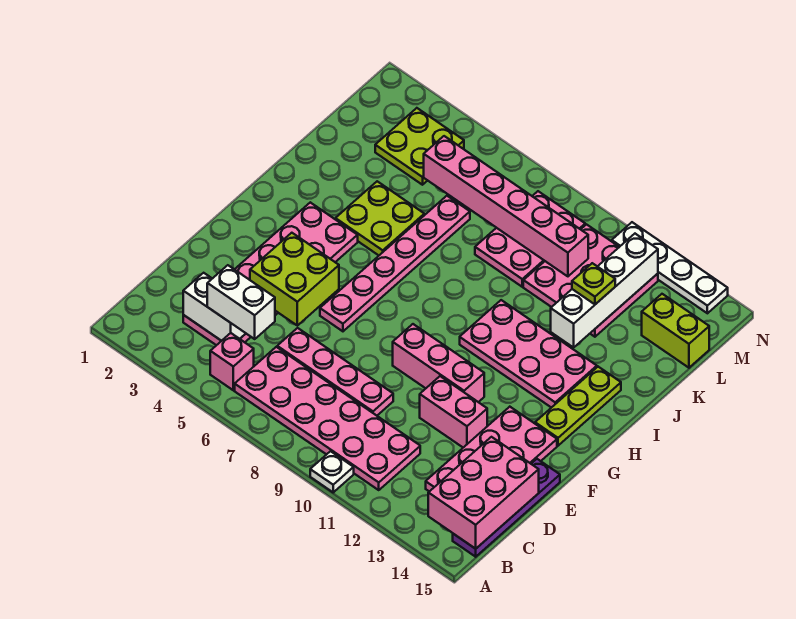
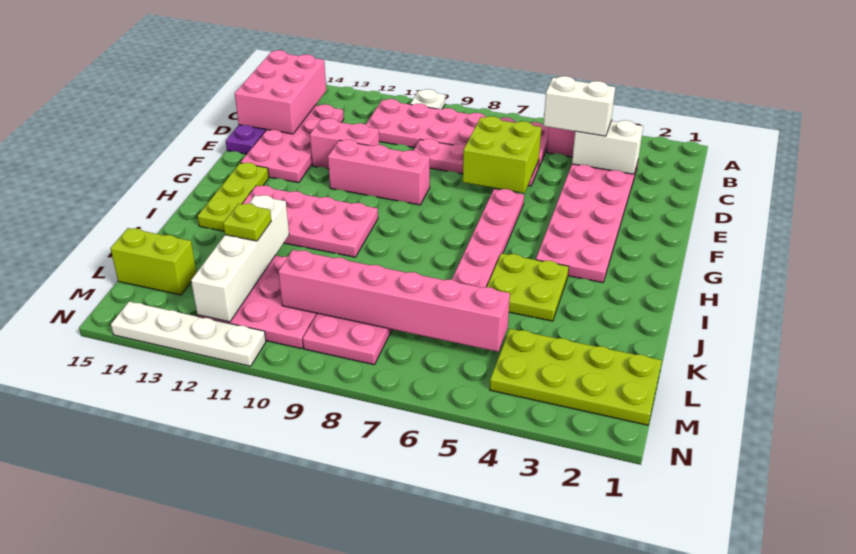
lime 2x2 brick [250,233,339,326] -> lime 2x2 brick moved to [463,116,541,193]
lime 2x2 plate [375,108,464,185] -> lime 2x4 plate [490,329,662,425]

